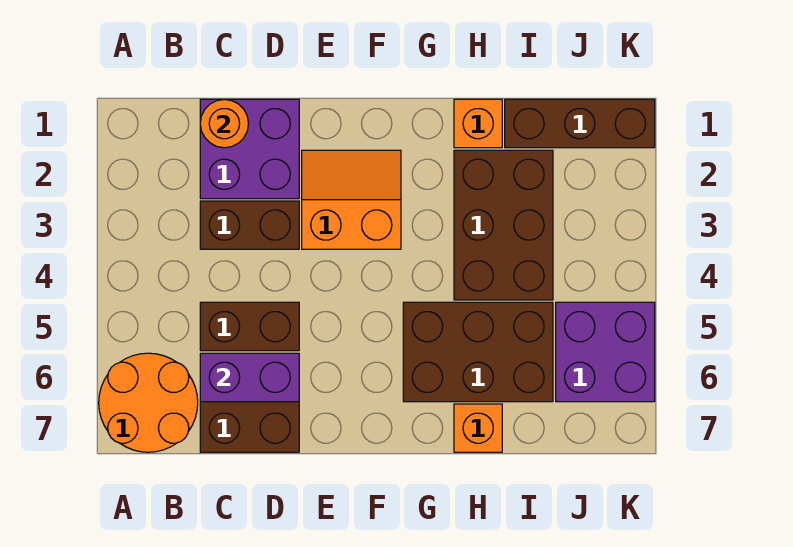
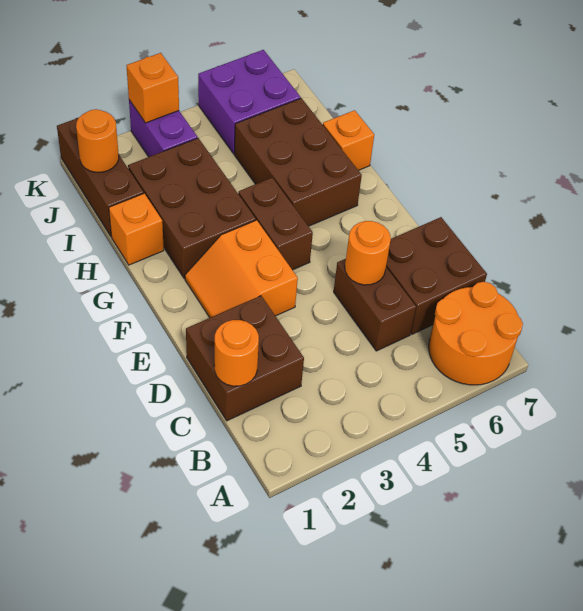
purple 2x2 brick [200,99,299,199] -> brown 2x2 brick [186,296,304,421]
brown 1x2 brick [200,201,299,249] -> brown 1x2 brick moved to [238,178,313,270]
purple 1x2 brick [200,353,299,402] -> purple 1x2 brick moved to [129,100,198,157]
none -> orange 1x1 round brick [345,221,391,285]
brown 2x3 brick [454,150,553,300] -> brown 2x3 brick turned to [128,138,256,279]
none -> orange 1x1 round brick [76,109,119,172]
none -> orange 1x1 brick [126,53,179,123]

